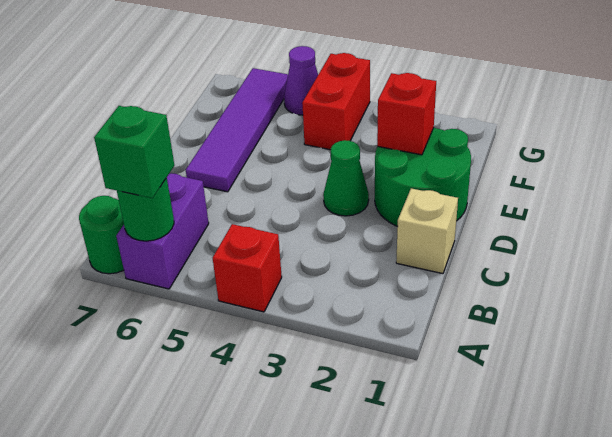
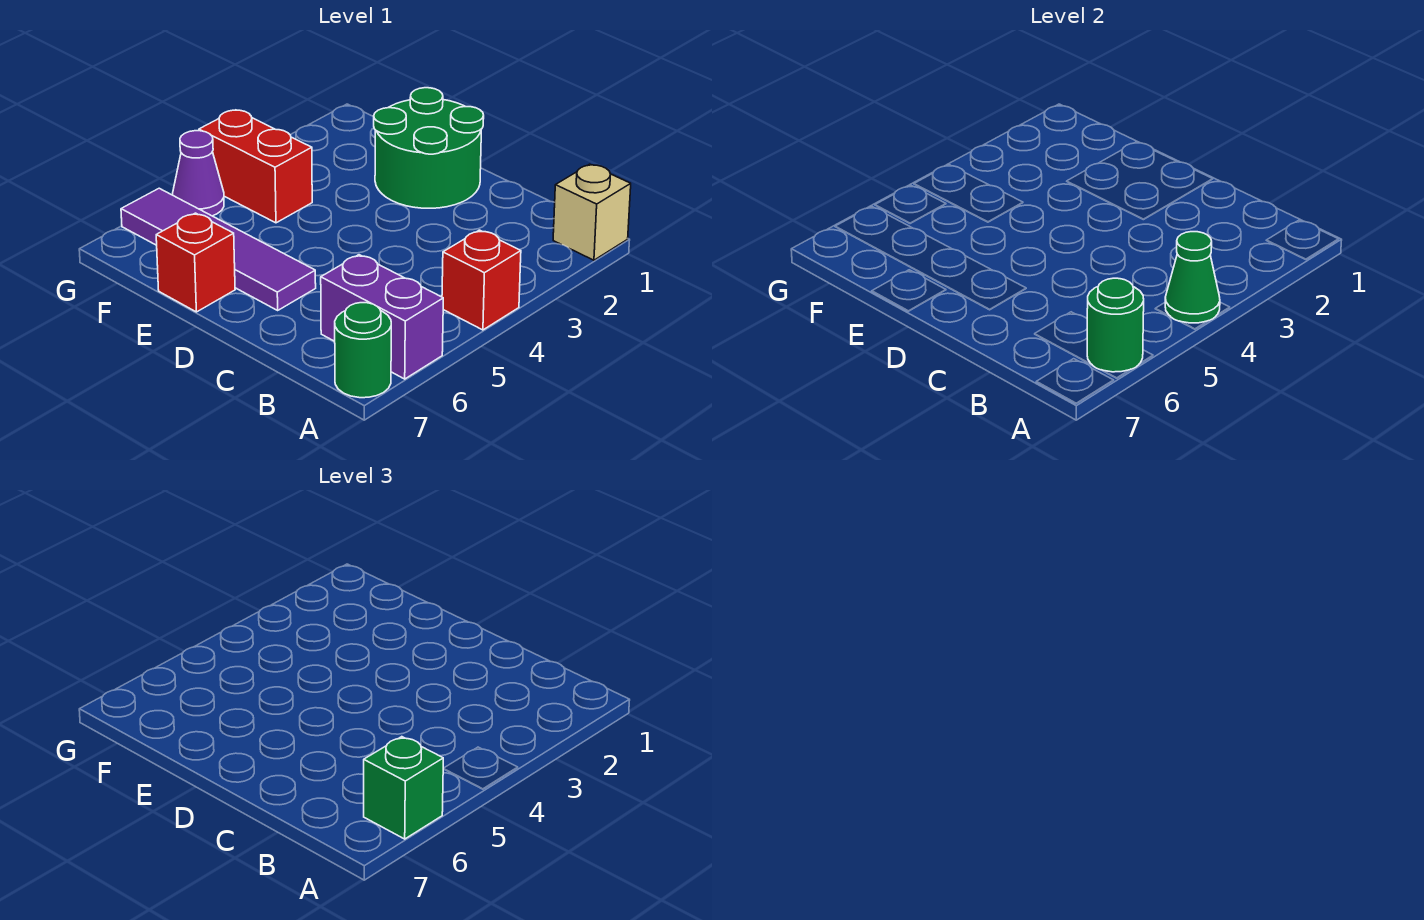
tan 1x1 brick [396,188,458,274] -> tan 1x1 brick moved to [553,164,631,260]
green 1x1 cone [323,140,369,216] -> green 1x1 cone moved to [1165,232,1220,323]
red 1x1 brick [377,73,436,155] -> red 1x1 brick moved to [156,213,235,312]

